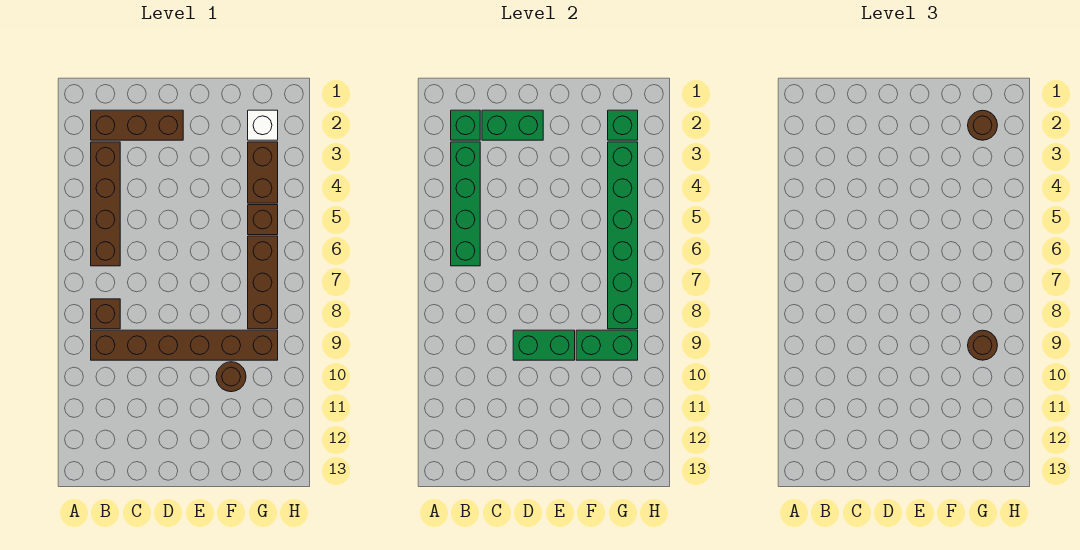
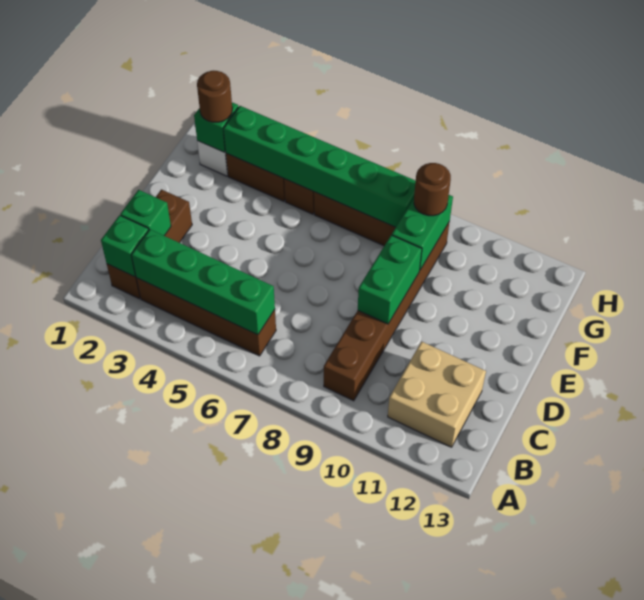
brown 1x1 brick [91,299,120,329] -> none
none -> tan 2x2 brick [388,342,486,447]
green 1x2 brick [482,110,543,140] -> green 1x1 brick [120,190,171,236]
brown 1x1 round brick [216,362,246,392] -> none

